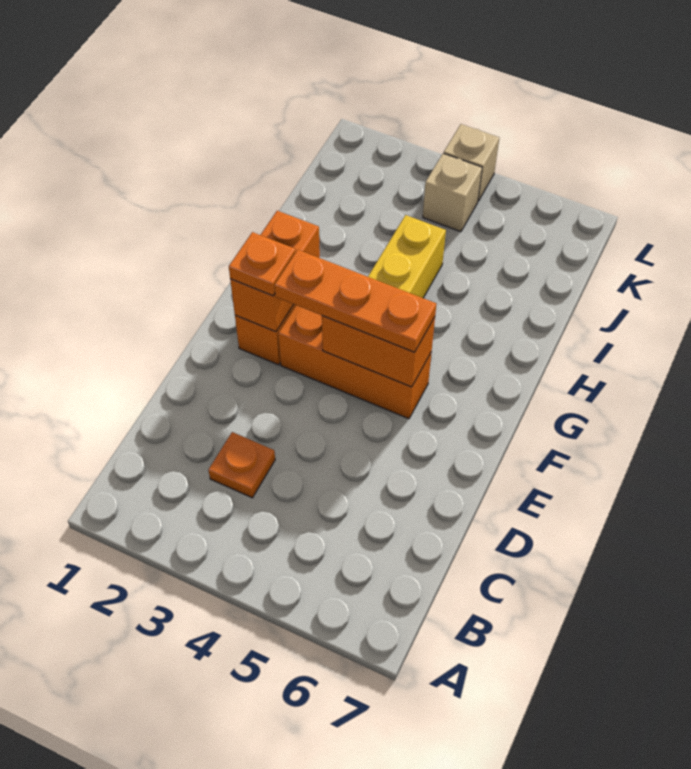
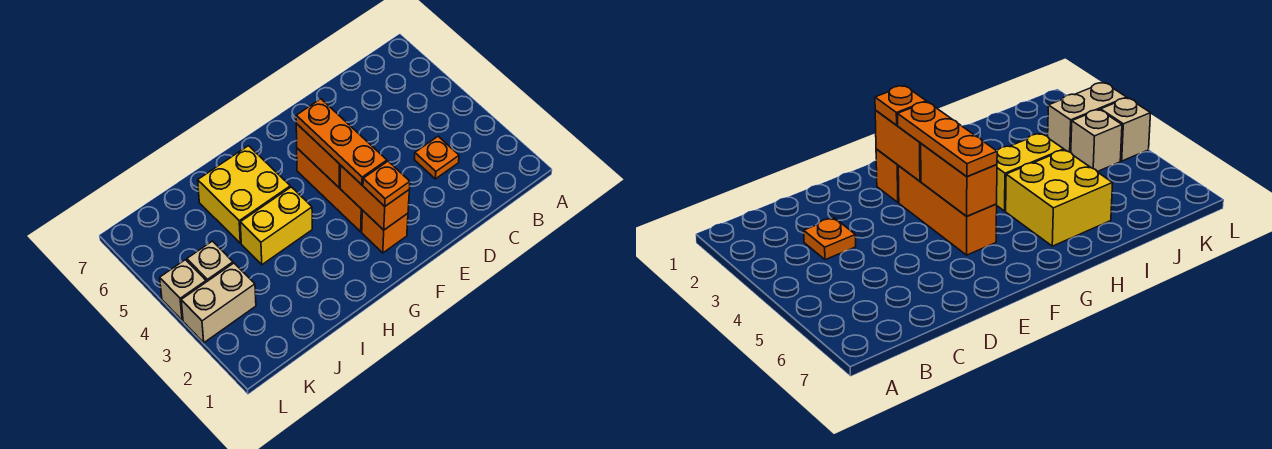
orange 1x2 brick [230,211,320,332] -> orange 1x2 brick turned to [340,166,409,230]
none -> yellow 2x2 brick [198,146,290,243]
none -> tan 1x2 brick [181,263,256,343]

